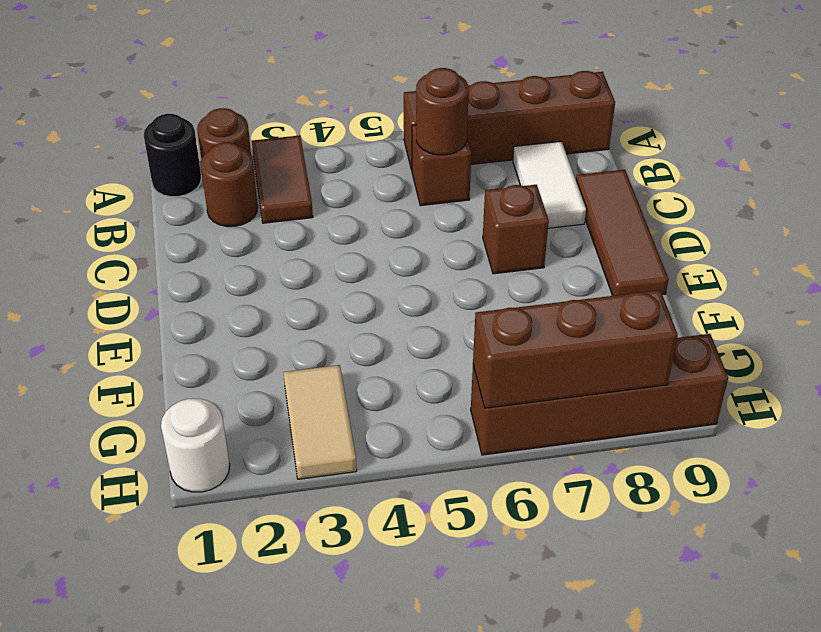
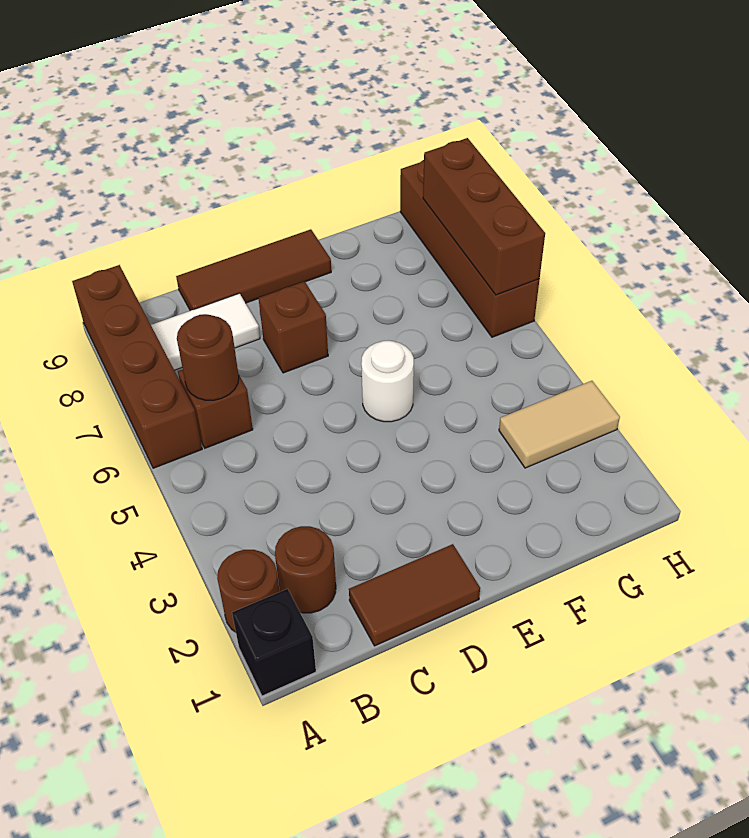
black 1x1 round brick [144,114,201,197] -> black 1x1 brick [232,589,316,696]
brown 1x2 tile [252,135,313,223] -> brown 1x2 tile moved to [349,544,480,646]
white 1x1 round brick [161,399,230,492] -> white 1x1 round brick moved to [361,341,414,422]

